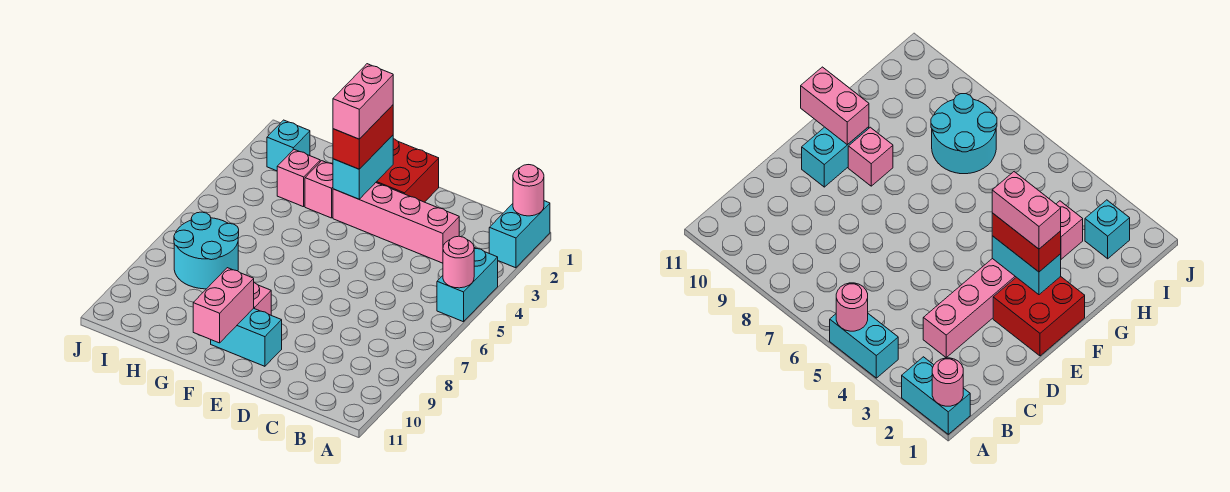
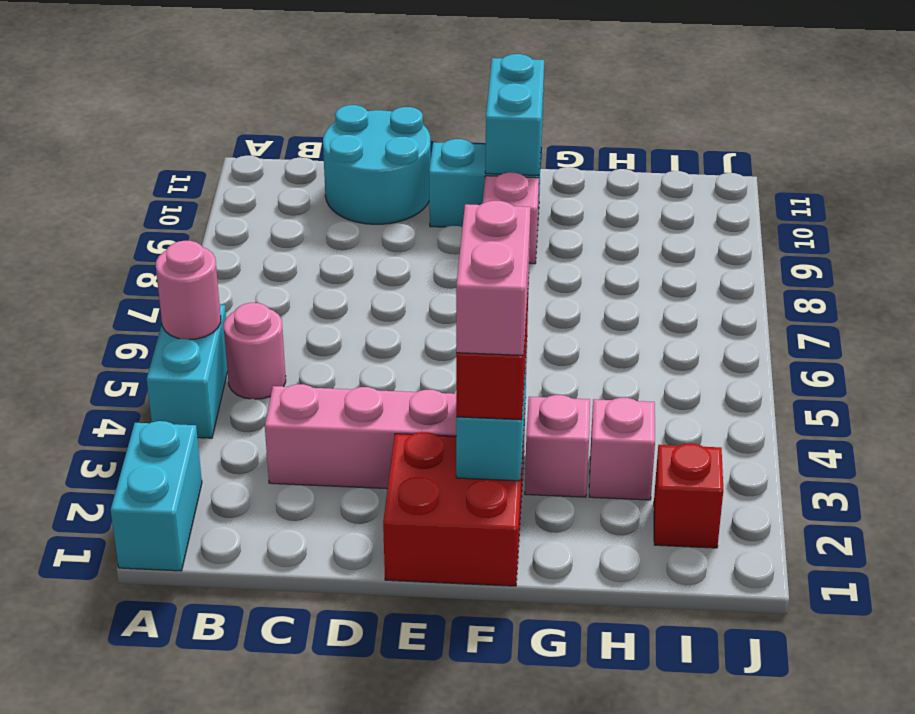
pink 1x1 round brick [513,165,544,216] -> pink 1x1 round brick moved to [224,303,286,399]
pink 1x2 brick [193,268,254,343] -> cyan 1x2 brick [485,54,544,176]
cyan 2x2 round brick [174,212,239,289] -> cyan 2x2 round brick moved to [323,105,431,224]
cyan 1x1 brick [267,120,310,171] -> red 1x1 brick [654,443,723,548]

